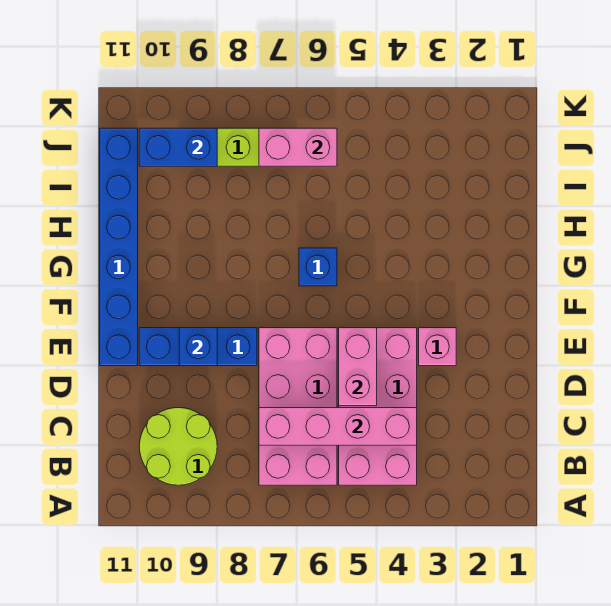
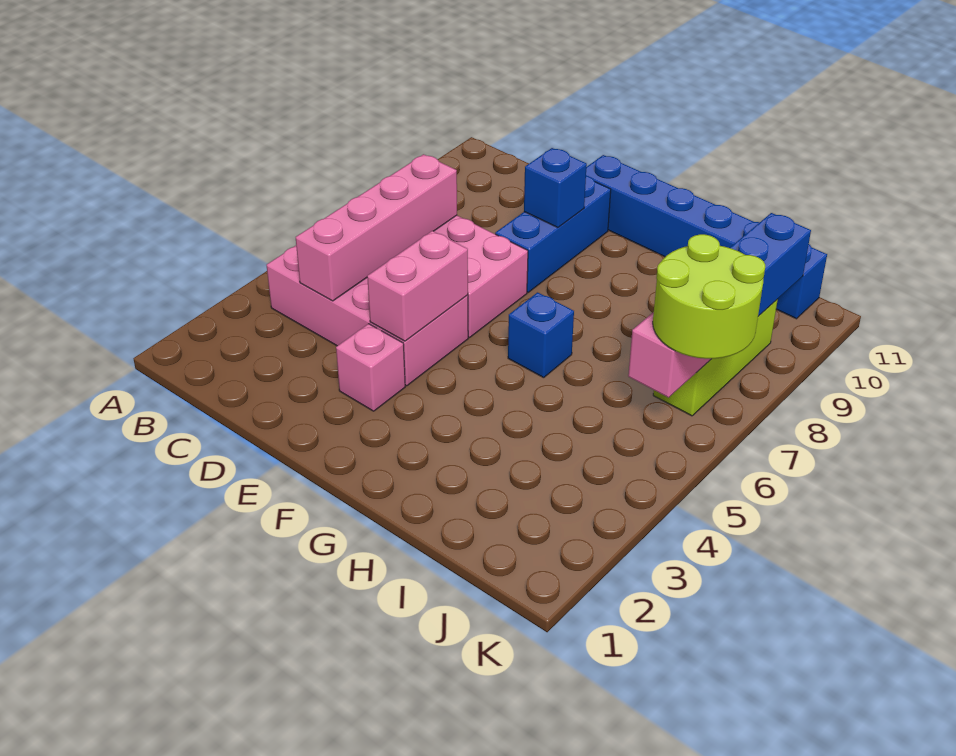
lime 2x2 round brick [139,408,217,485] -> lime 2x2 round brick moved to [653,234,765,359]
pink 1x2 brick [339,328,377,406] -> pink 1x2 brick turned to [367,231,468,341]

